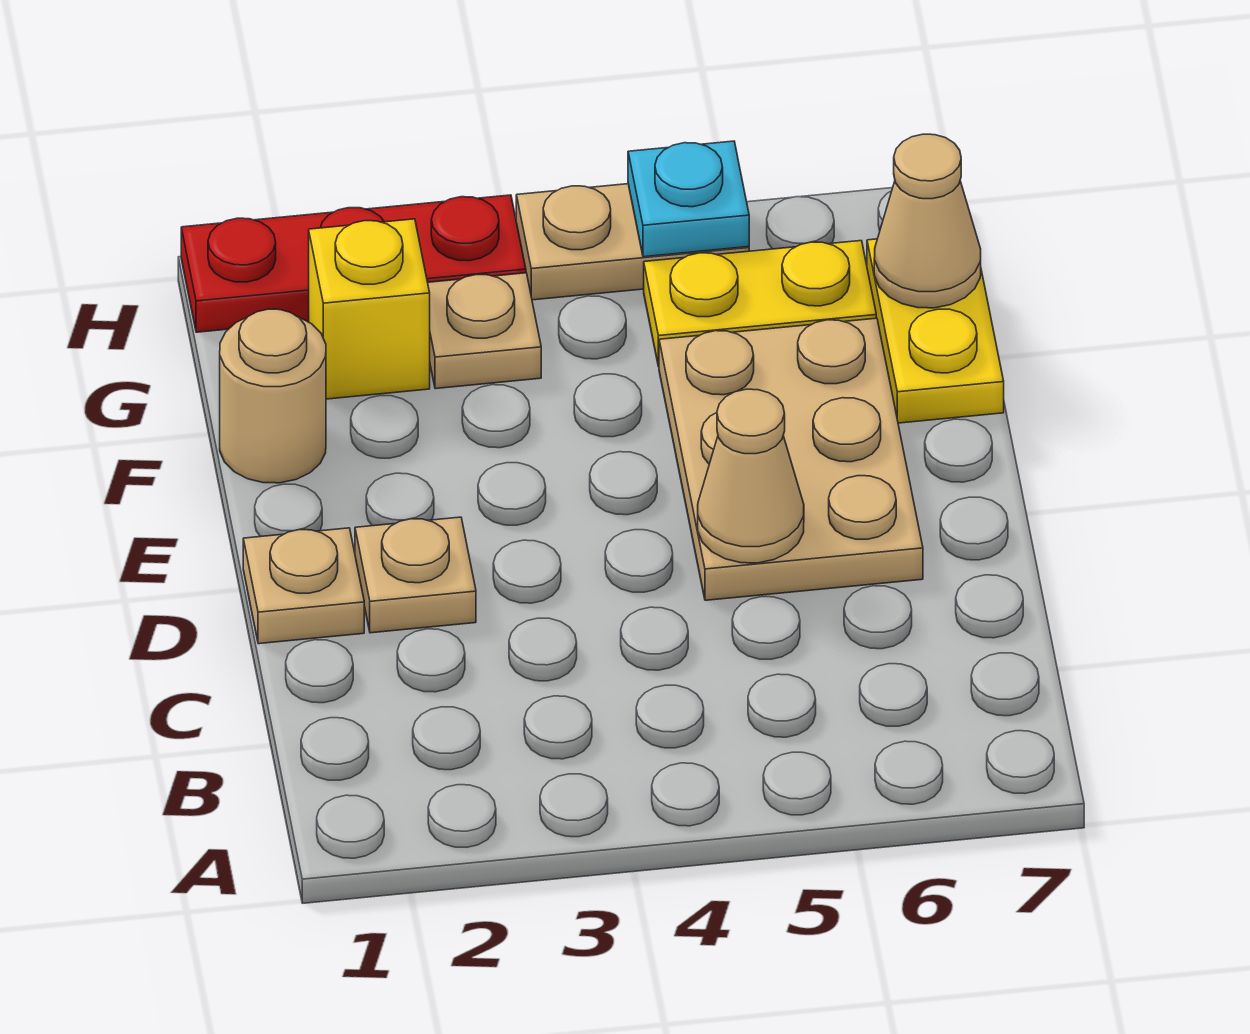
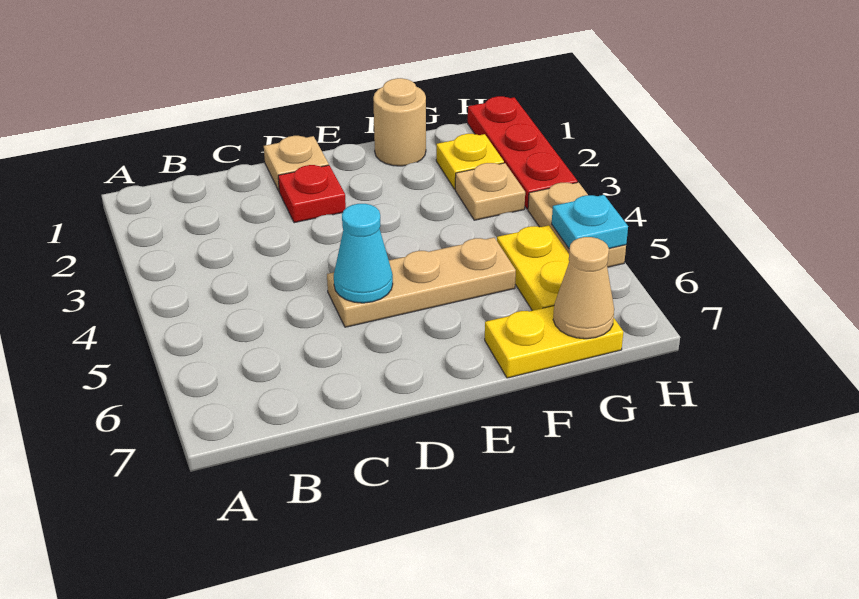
tan 1x1 plate [355,517,476,633] -> red 1x1 plate [278,165,346,223]
tan 2x3 plate [659,318,923,600] -> tan 1x3 plate [327,237,516,327]
tan 1x1 cone [698,389,804,563] -> cyan 1x1 cone [334,204,393,303]
yellow 1x1 brick [309,219,430,399] -> yellow 1x1 plate [436,134,504,189]

